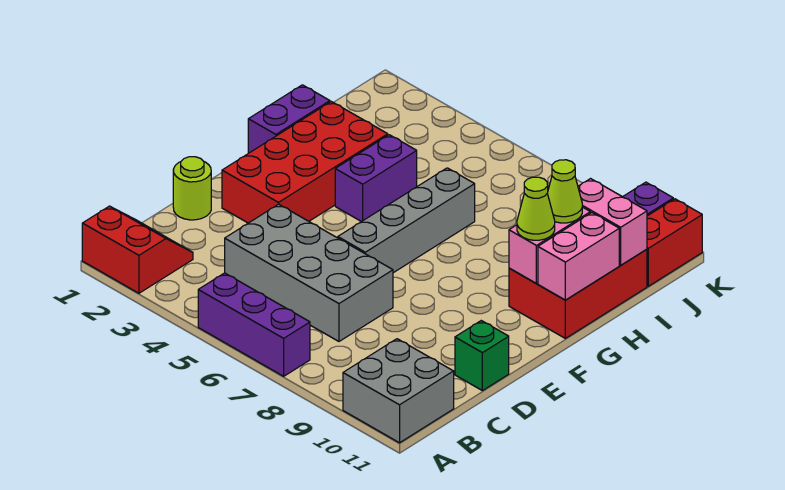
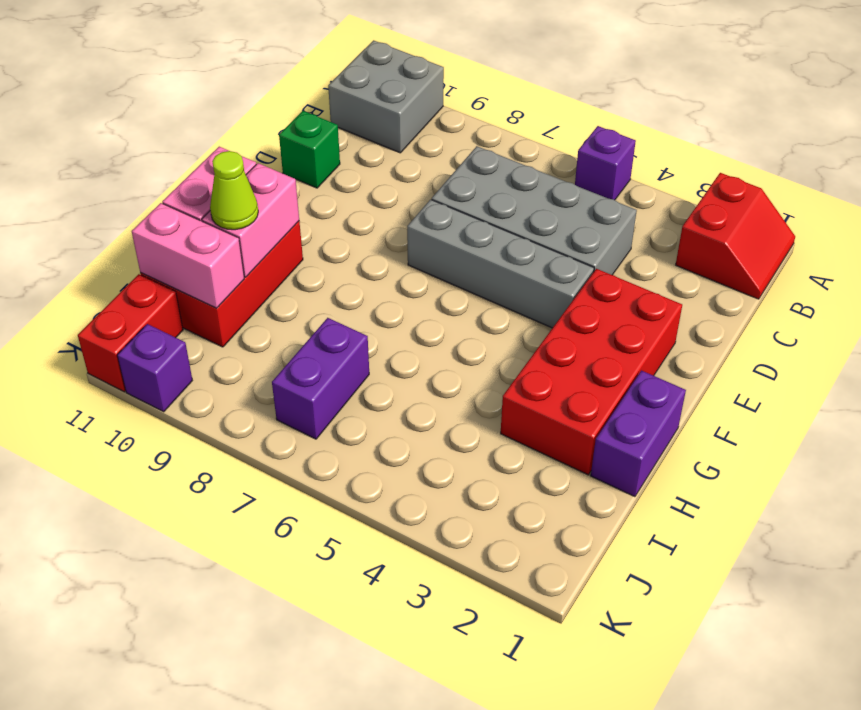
red 2x2 slope [82,206,193,293] -> red 2x2 slope turned to [676,173,795,299]
purple 1x3 brick [198,273,310,376] -> purple 1x1 brick [575,126,636,200]
lime 1x1 round brick [173,157,211,220] -> none
grey 1x4 brick [338,168,475,273] -> grey 1x4 brick turned to [407,200,594,328]
purple 1x2 brick [335,135,417,222] -> purple 1x2 brick moved to [272,318,369,439]
lime 1x1 cone [517,177,555,240] -> none

